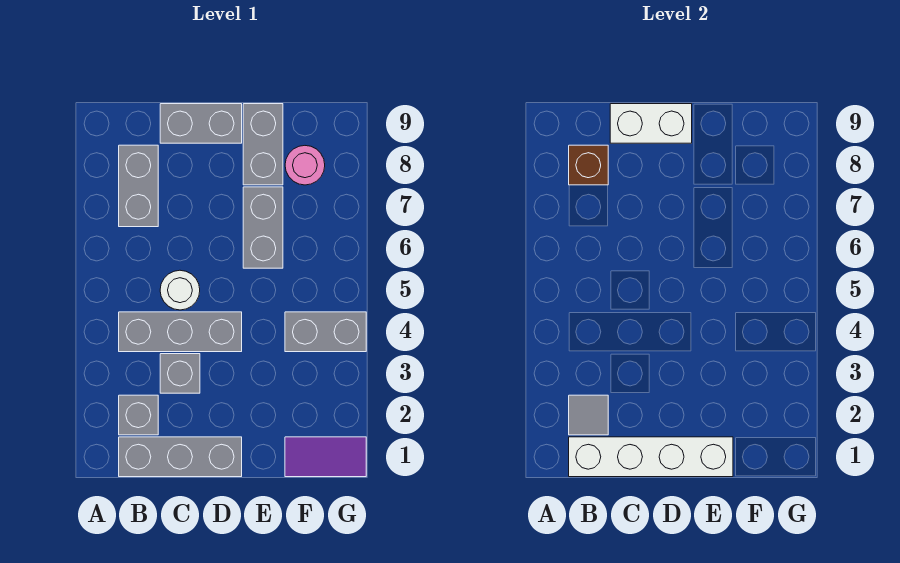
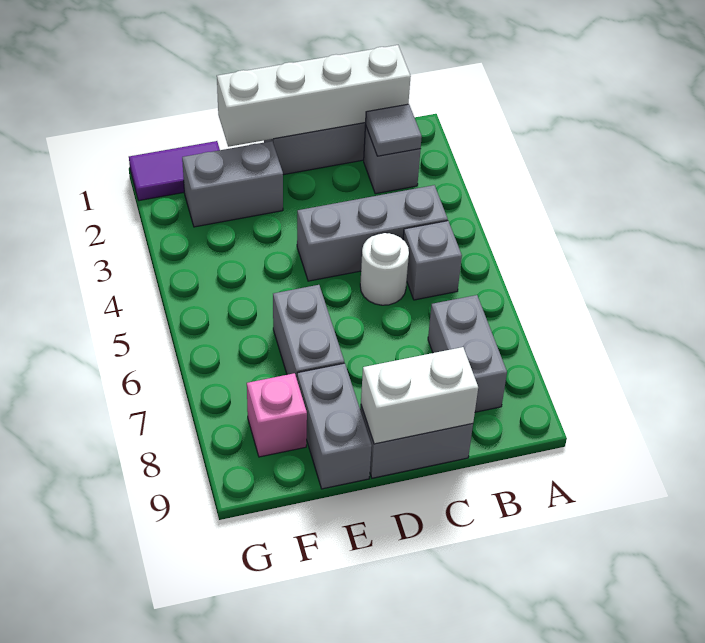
brown 1x1 brick [569,145,608,185] -> none
grey 1x1 brick [160,354,200,393] -> grey 1x1 brick moved to [403,221,462,300]
grey 1x2 brick [285,312,366,352] -> grey 1x2 brick moved to [182,141,283,227]
pink 1x1 round brick [285,146,325,185] -> pink 1x1 brick [247,373,307,457]

